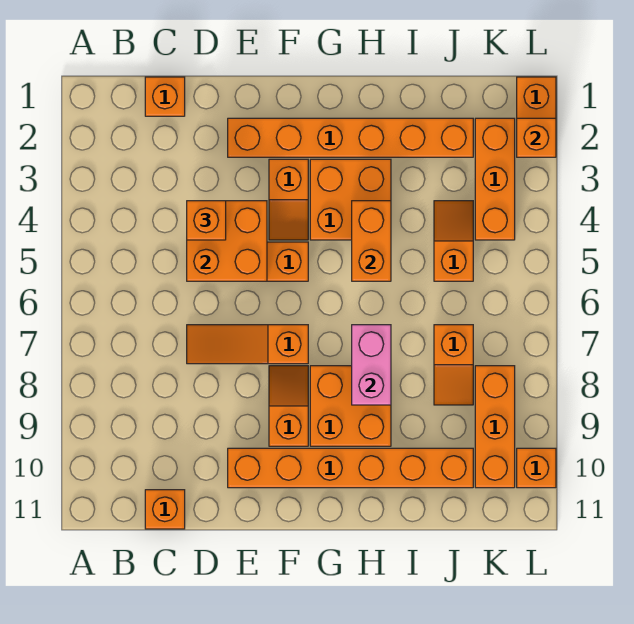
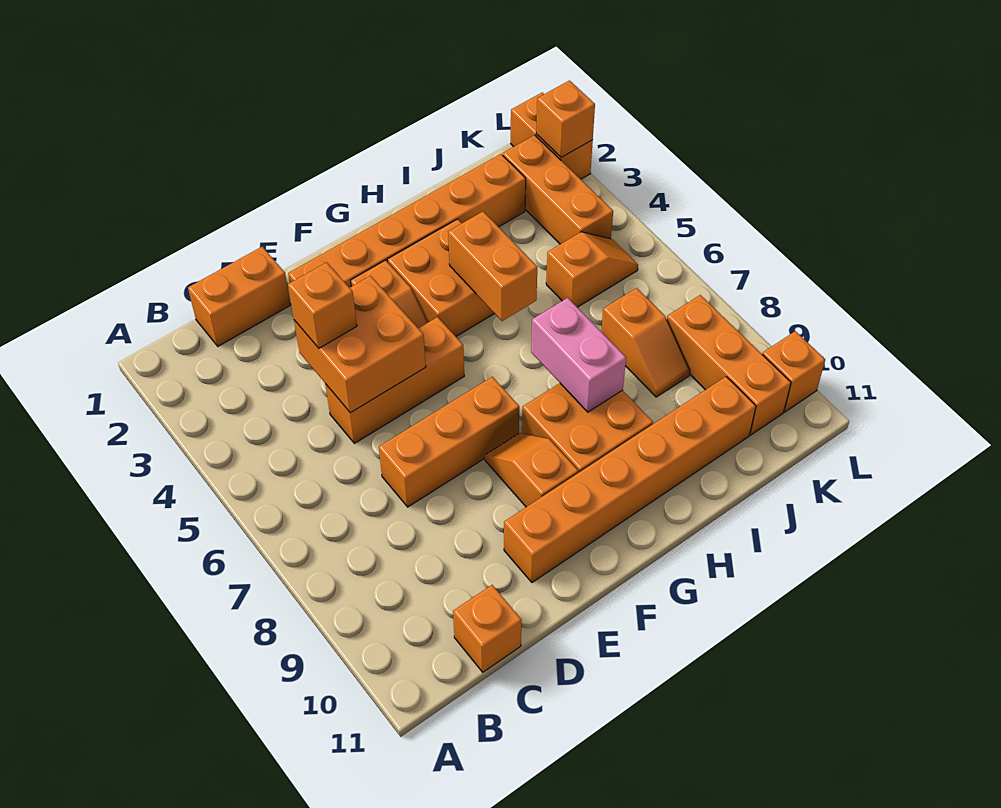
orange 1x1 brick [145,77,185,116] -> orange 1x2 brick [188,247,291,346]
orange 1x3 slope [187,325,308,364] -> orange 1x3 brick [379,377,519,507]
orange 1x2 slope [434,201,473,281] -> orange 1x2 slope turned to [546,232,638,307]

